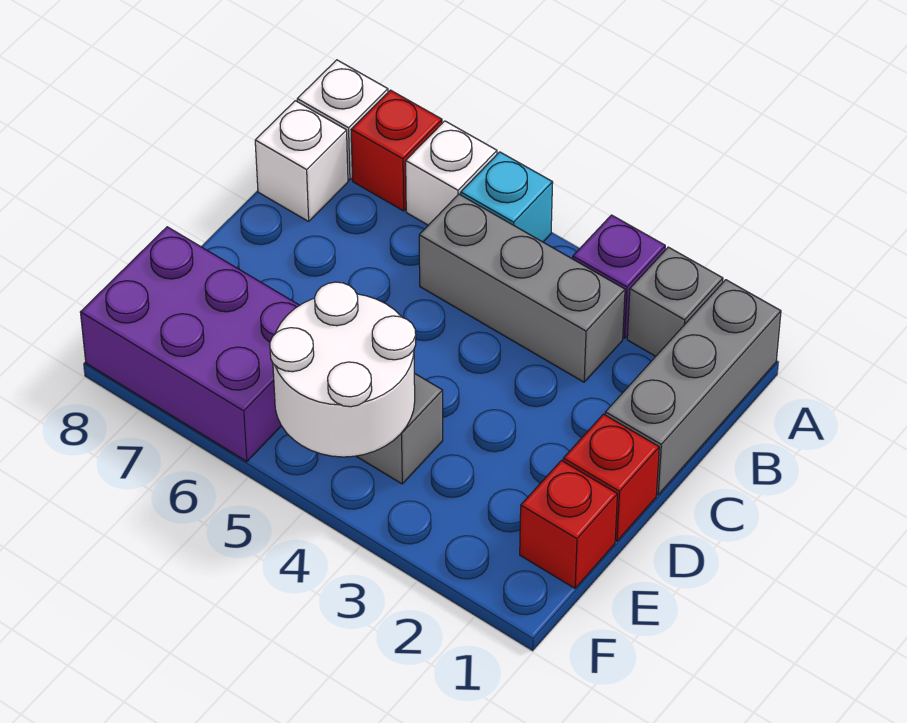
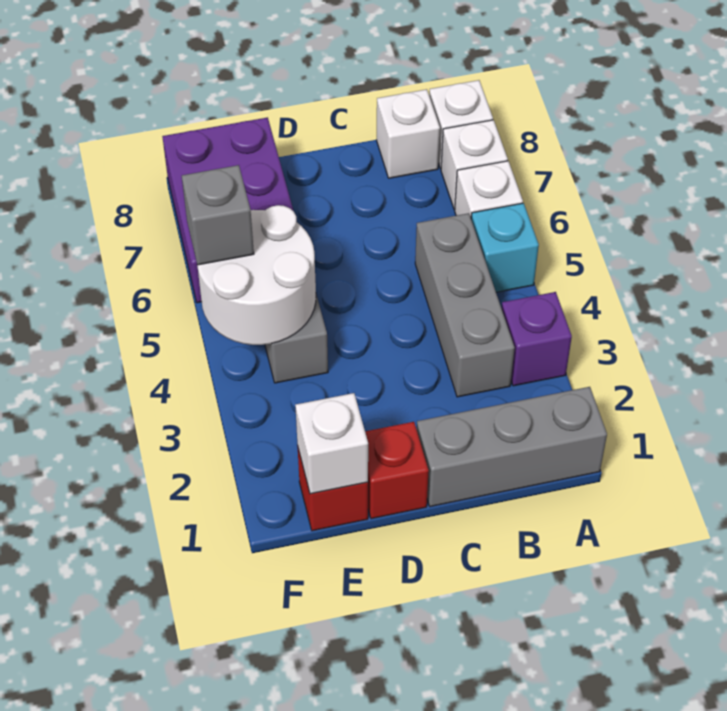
grey 1x1 brick [627,247,723,356] -> grey 1x1 brick moved to [182,165,254,265]
red 1x1 brick [351,90,442,211] -> white 1x1 brick [441,120,508,210]
none -> white 1x1 brick [295,393,368,494]

